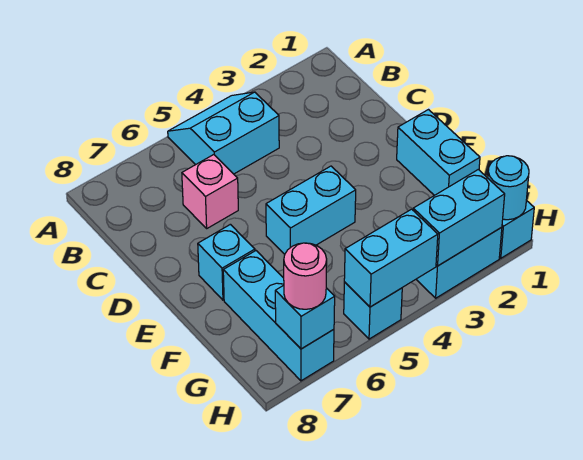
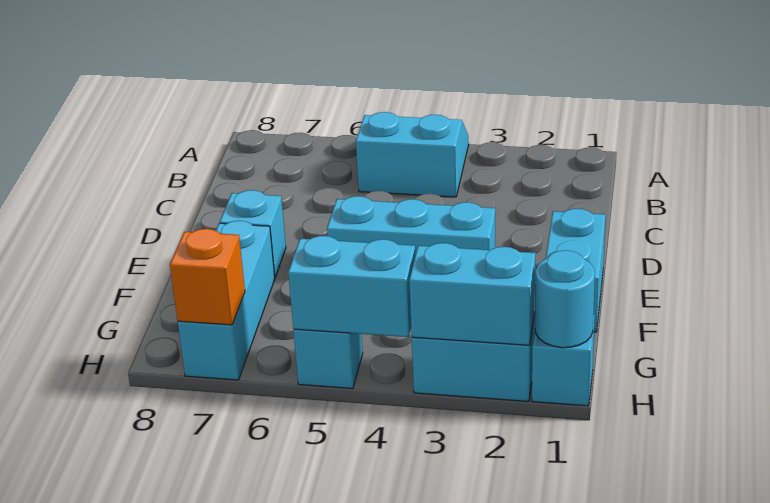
pink 1x1 brick [182,155,238,228] -> none
cyan 1x2 brick [266,166,356,254] -> cyan 1x3 brick [327,196,495,255]
cyan 1x1 brick [275,285,335,349] -> orange 1x1 brick [170,229,245,325]
pink 1x1 round brick [284,243,327,309] -> none

